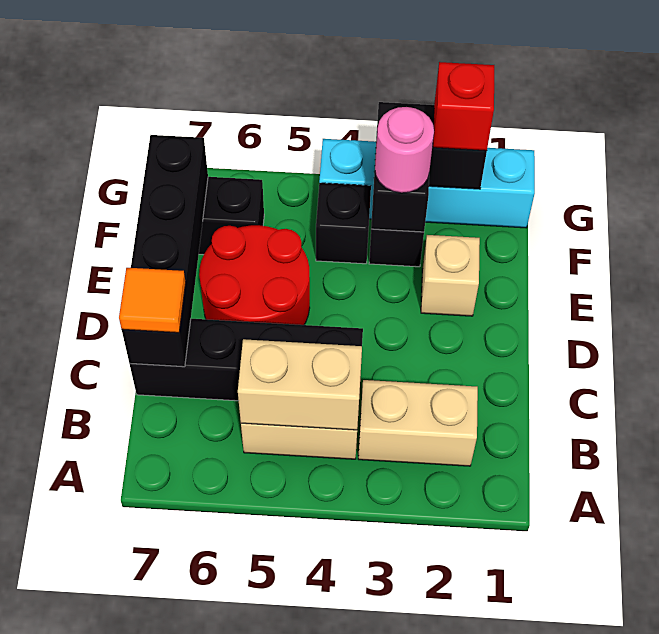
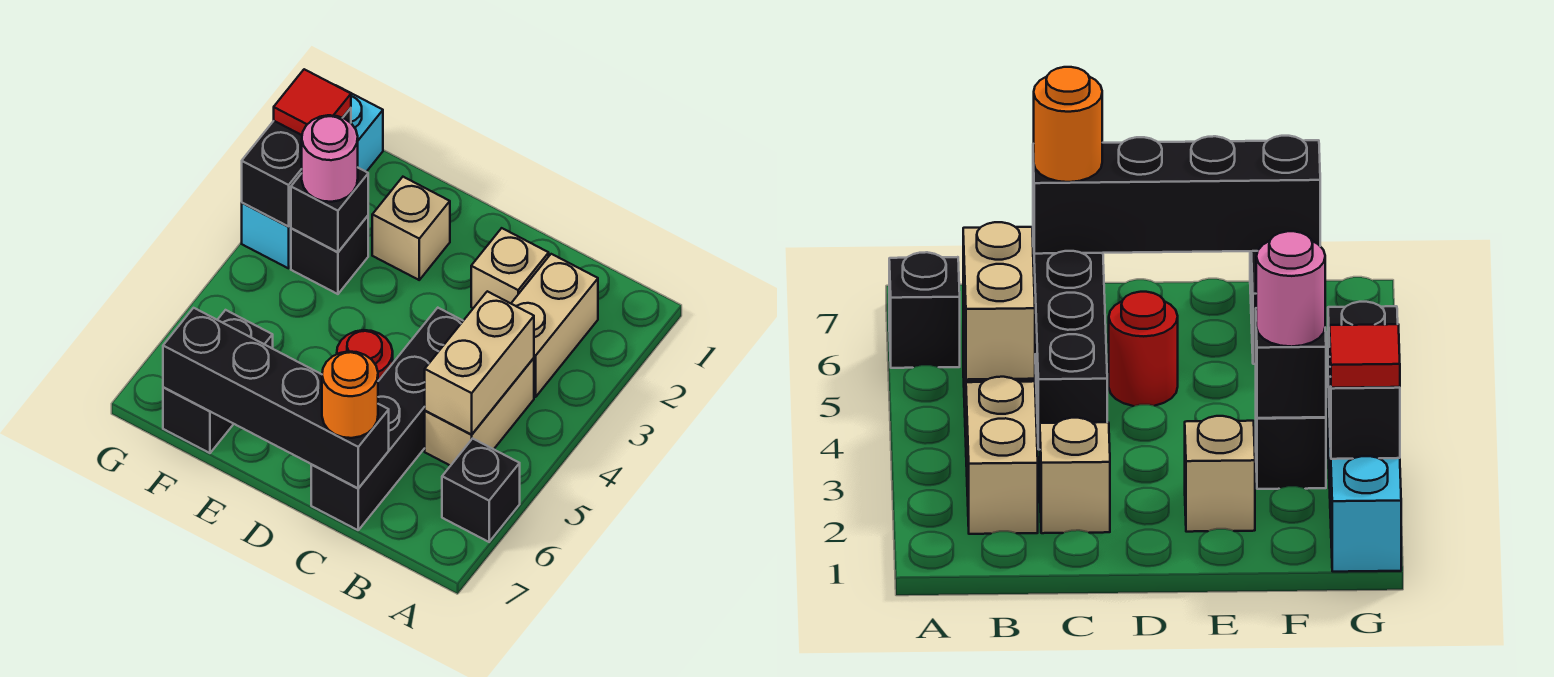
none -> tan 1x1 brick [471,228,549,308]
orange 1x1 tile [119,268,186,333] -> orange 1x1 round brick [322,351,378,438]
red 2x2 round brick [199,225,310,325] -> red 1x1 round brick [337,330,393,381]
black 1x1 brick [316,183,371,264] -> black 1x1 brick moved to [442,439,520,542]
cyan 1x4 brick [319,139,535,228] -> cyan 1x3 brick [242,86,383,268]
red 1x1 brick [433,62,494,151] -> red 1x1 tile [274,69,351,135]

